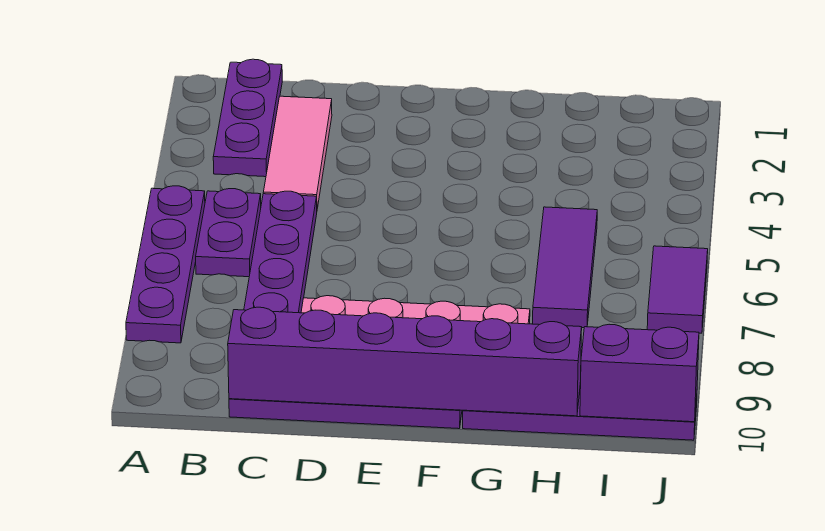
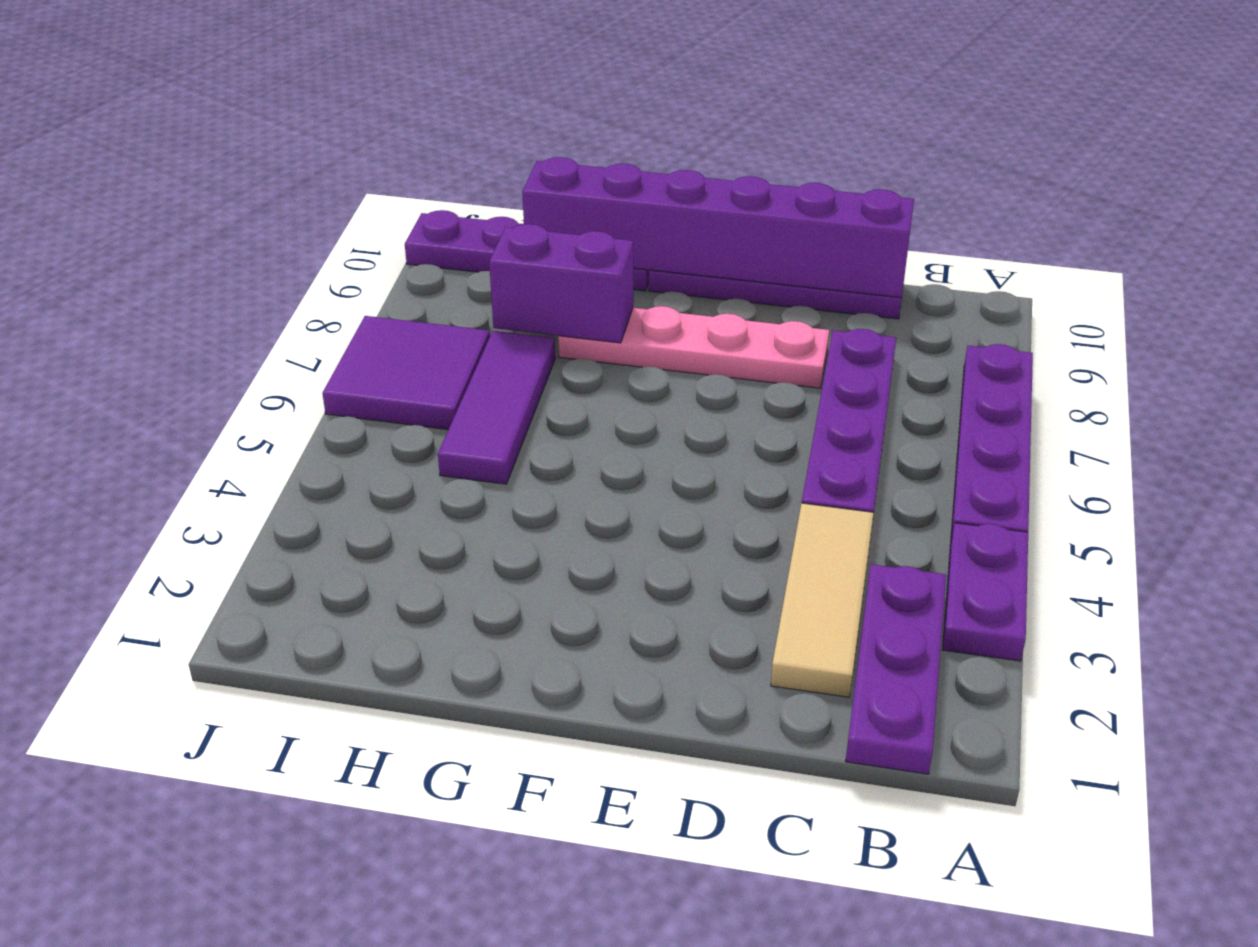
purple 1x2 plate [196,189,261,277] -> purple 1x2 plate moved to [942,523,1028,661]
pink 1x3 tile [263,96,332,209] -> tan 1x3 tile [771,503,874,697]
purple 1x2 brick [580,324,699,422] -> purple 1x2 brick moved to [489,224,633,343]
purple 1x2 tile [647,246,708,333] -> purple 2x2 tile [322,316,490,430]

